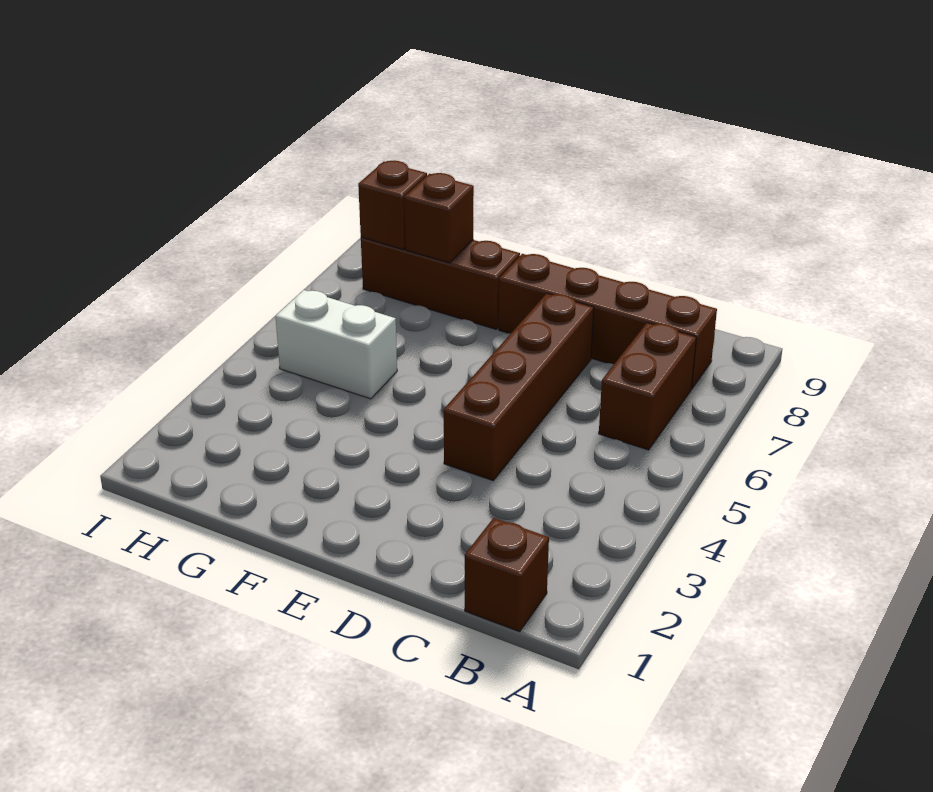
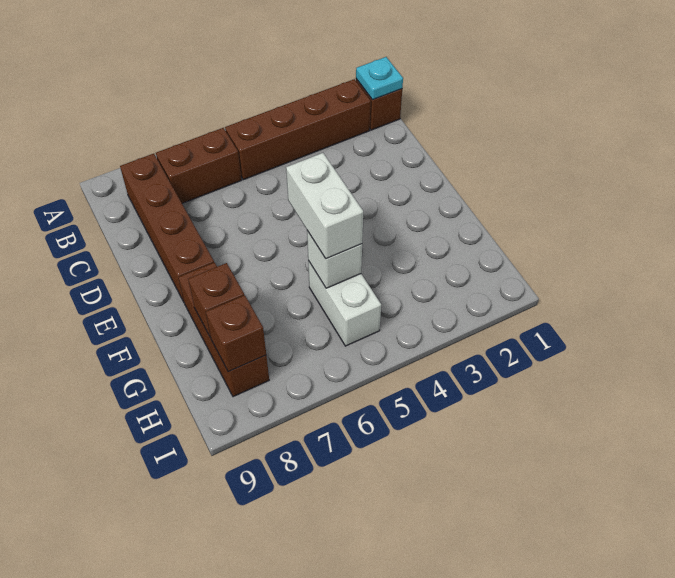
none -> cyan 1x1 plate [356,57,403,100]
brown 1x4 brick [444,293,594,480] -> brown 1x4 brick moved to [225,79,371,180]
none -> white 1x2 brick [286,153,363,259]
none -> white 1x1 brick [307,231,362,288]

